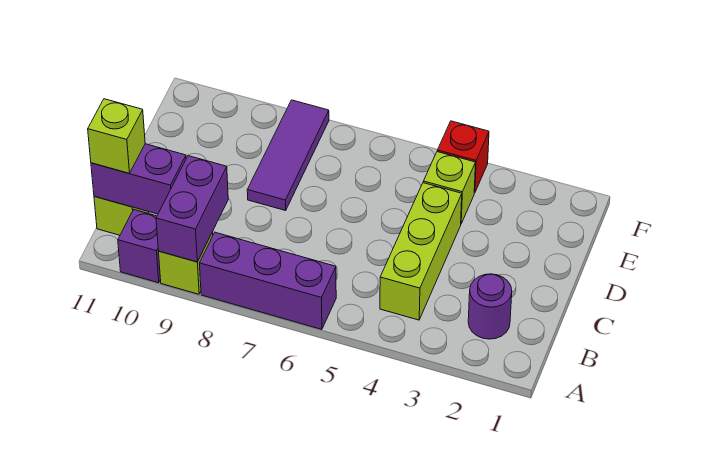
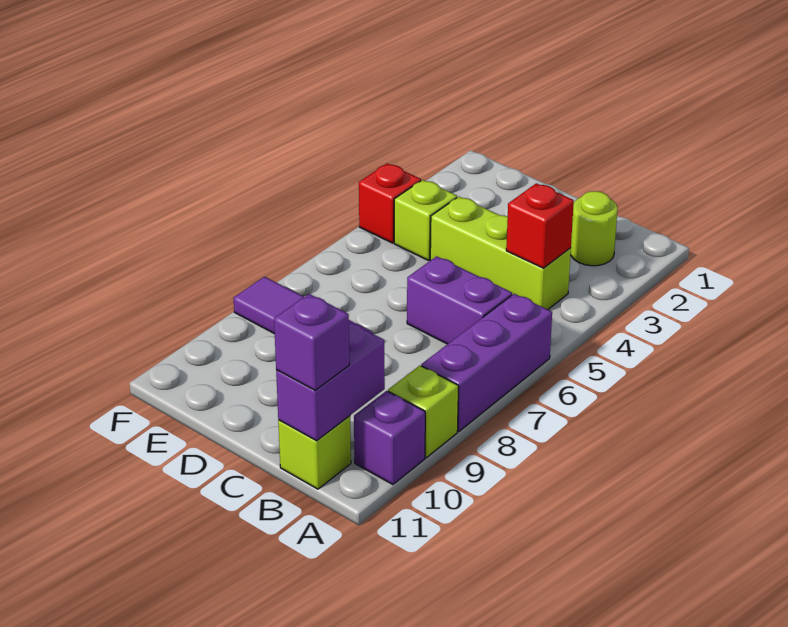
purple 1x2 brick [156,156,228,262] -> purple 1x2 brick moved to [407,256,512,344]
purple 1x1 round brick [468,274,512,339] -> lime 1x1 round brick [571,191,618,266]
none -> red 1x1 brick [506,183,574,268]
lime 1x1 brick [88,99,145,173] -> purple 1x1 brick [274,294,349,390]

